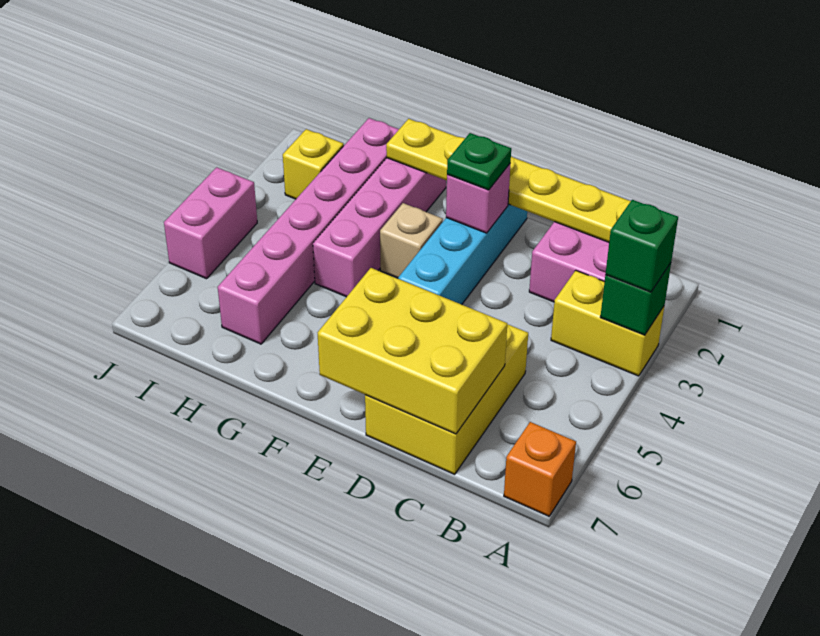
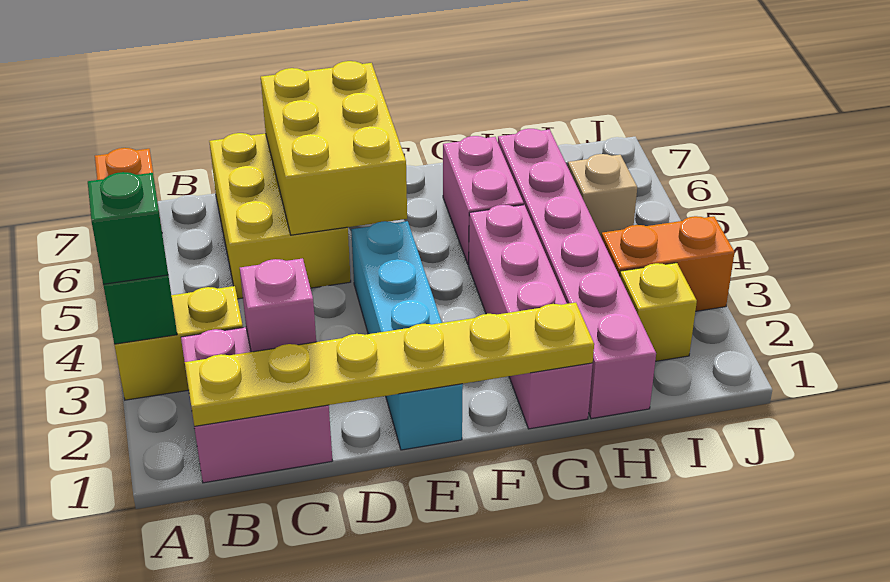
yellow 2x3 brick [318,268,507,434] -> yellow 2x3 brick turned to [261,61,407,235]
pink 1x1 brick [446,164,510,233] -> pink 1x1 brick moved to [240,258,316,352]
green 1x1 plate [447,133,511,190] -> none
tan 1x1 brick [380,203,443,278] -> tan 1x1 brick moved to [568,154,637,237]
none -> orange 1x2 brick [601,216,735,311]
pink 1x2 brick [164,167,257,279] -> pink 1x2 brick moved to [443,136,524,265]

